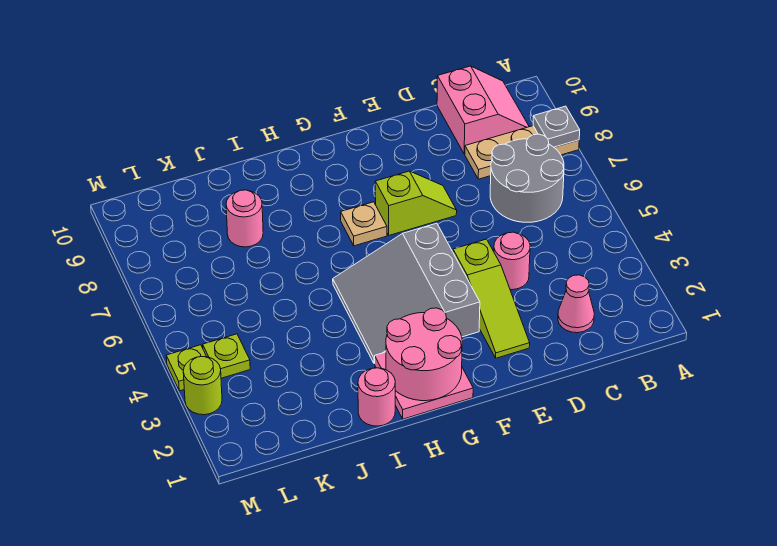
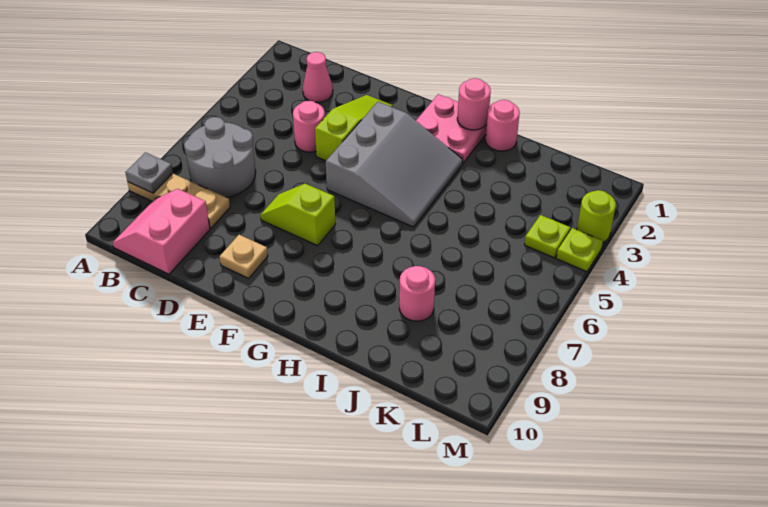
pink 2x2 round brick [386,308,462,401] -> pink 1x1 round brick [457,78,491,130]
tan 1x1 plate [341,202,387,246] -> tan 1x1 plate moved to [220,235,268,278]

